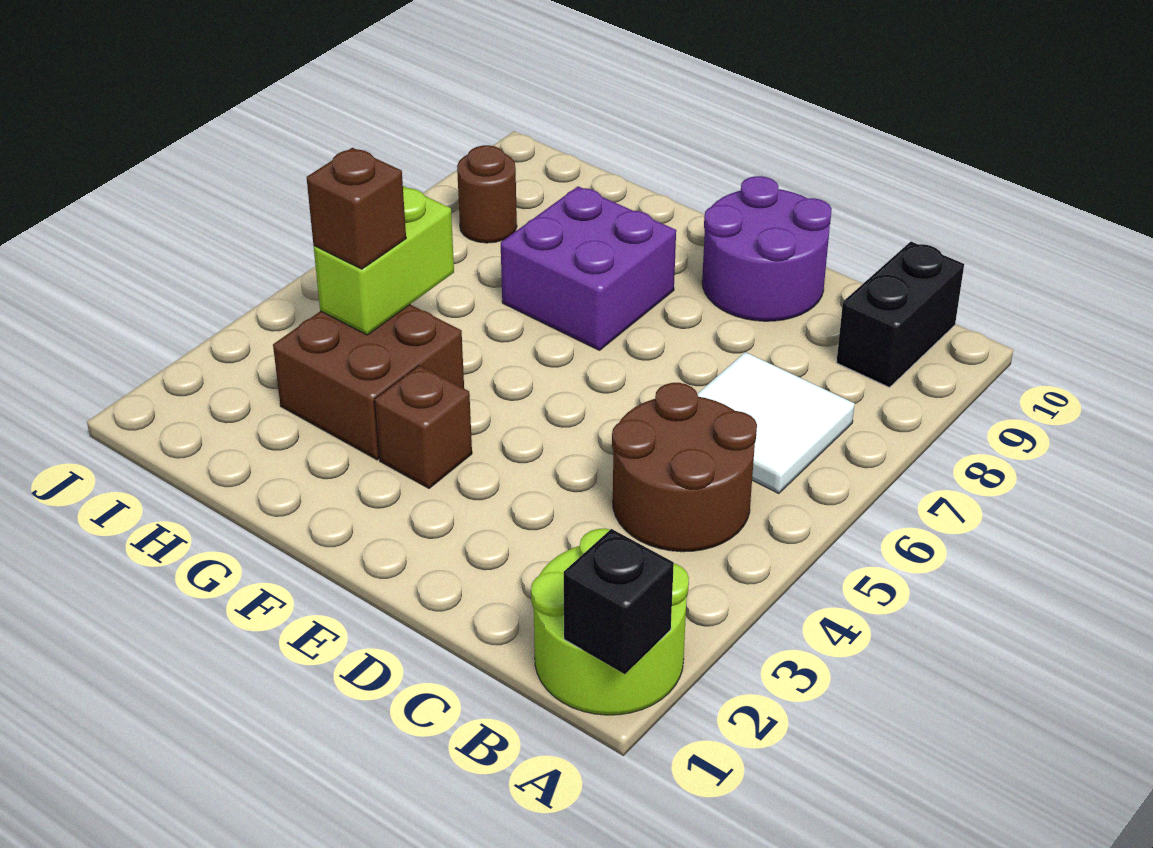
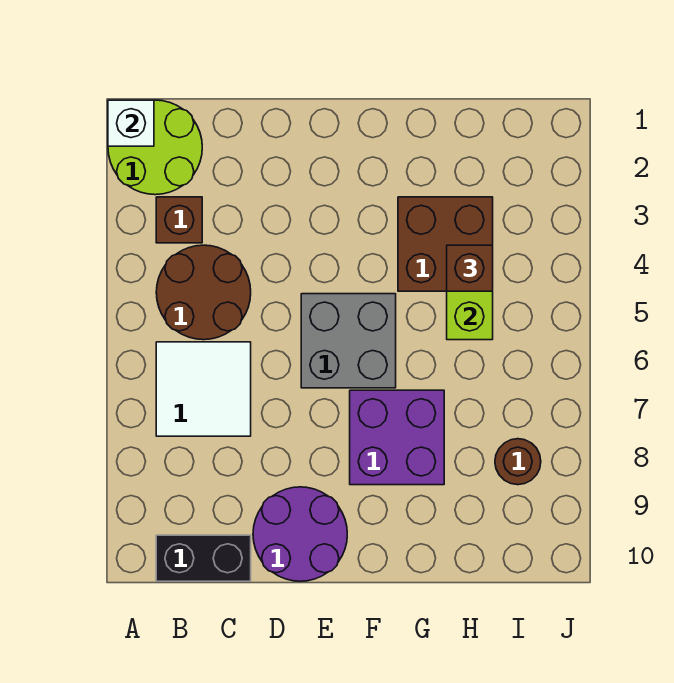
black 1x1 brick [564,529,674,674] -> white 1x1 brick [108,100,154,146]
black 1x2 brick [836,242,964,387] -> black 1x2 brick turned to [156,535,251,581]
none -> grey 2x2 brick [301,294,396,388]
brown 1x1 brick [375,366,472,488] -> brown 1x1 brick moved to [156,197,202,243]

